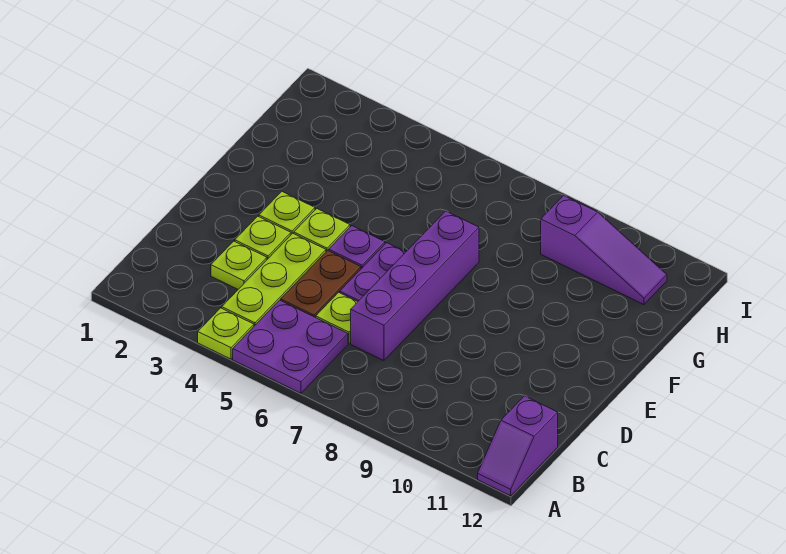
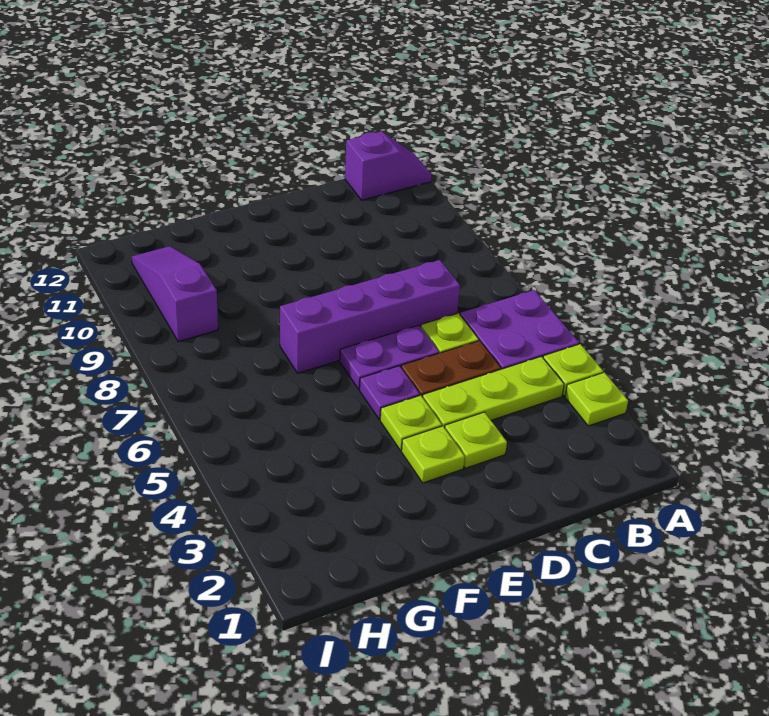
lime 1x1 plate [211,241,267,289] -> lime 1x1 plate moved to [565,372,628,426]

